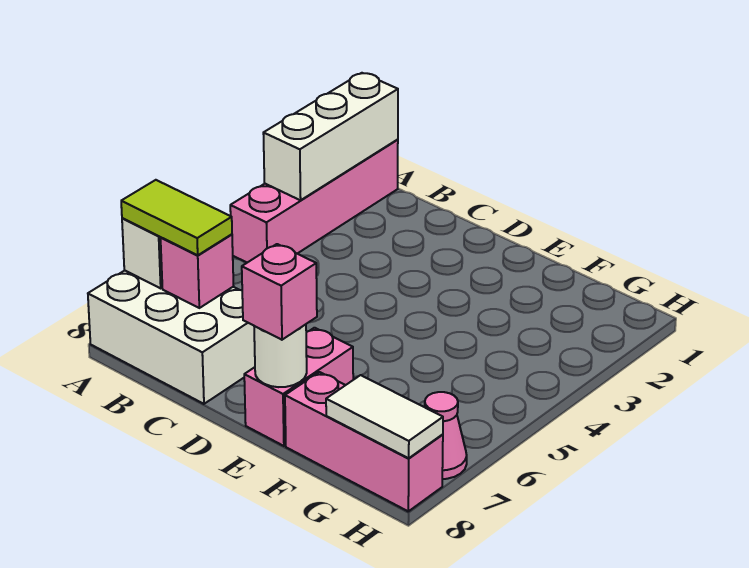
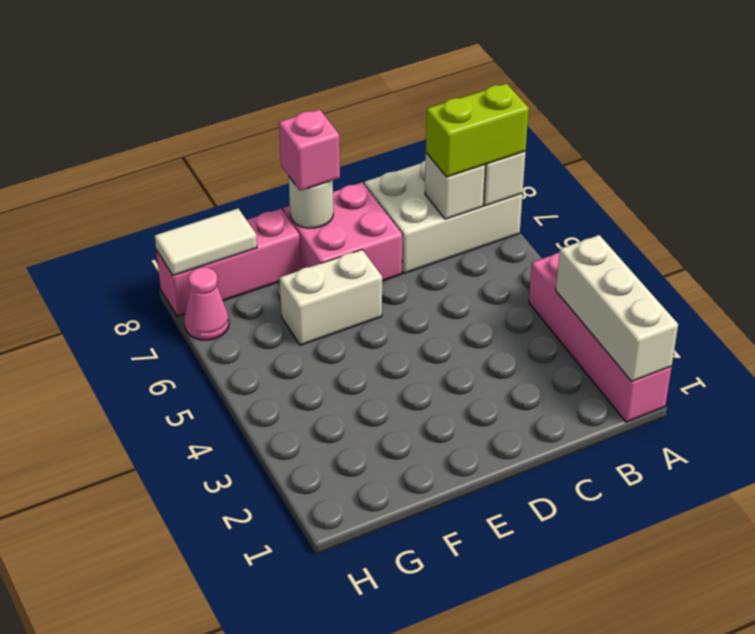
lime 1x2 tile [121,180,232,255] -> lime 1x2 brick [426,84,529,177]
pink 1x1 brick [161,234,233,308] -> white 1x1 brick [425,153,485,219]
none -> white 1x2 brick [280,250,382,345]
pink 1x2 brick [244,328,353,446] -> pink 2x2 brick [283,182,403,281]

